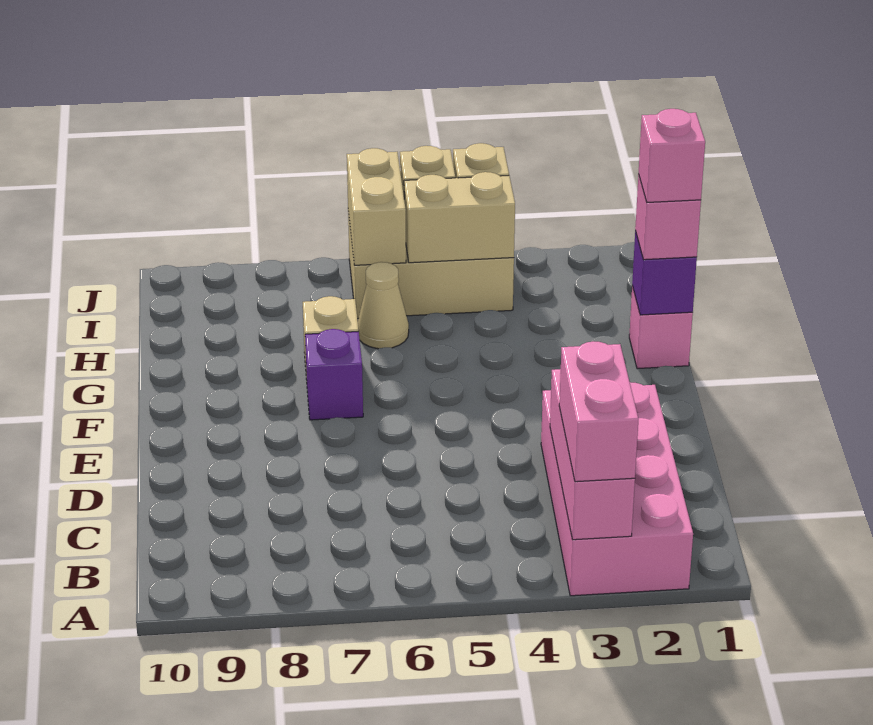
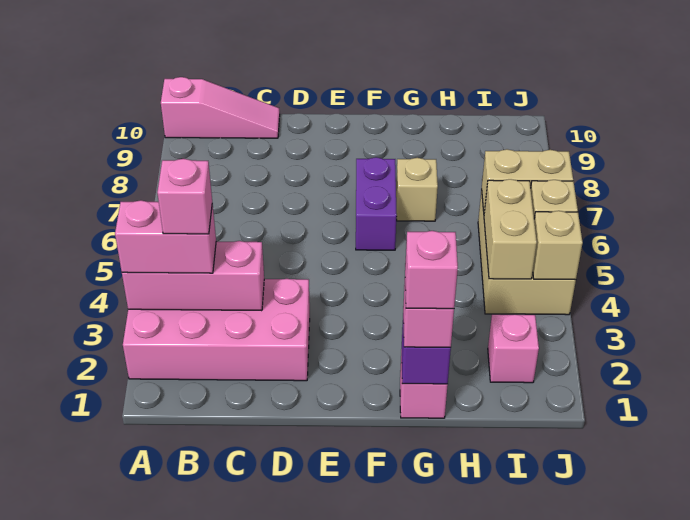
none -> pink 1x3 slope [161,77,280,138]
none -> pink 1x1 brick [157,159,212,234]
purple 1x1 brick [305,329,363,420] -> purple 1x2 brick [356,157,397,250]
tan 1x1 cone [358,262,409,349] -> none
none -> pink 1x1 brick [488,314,539,383]

